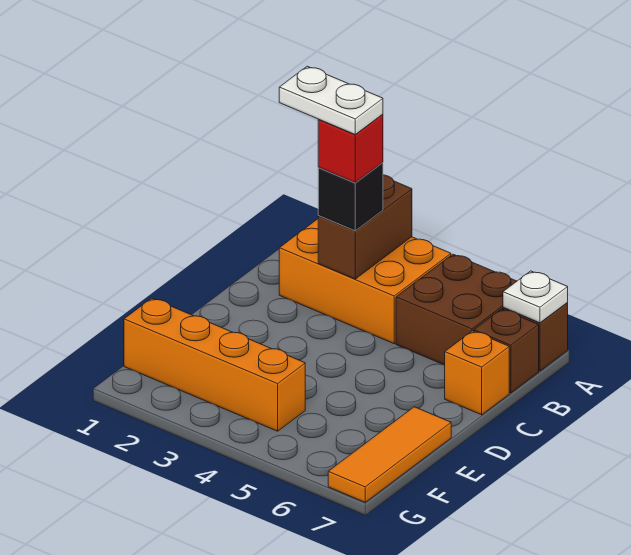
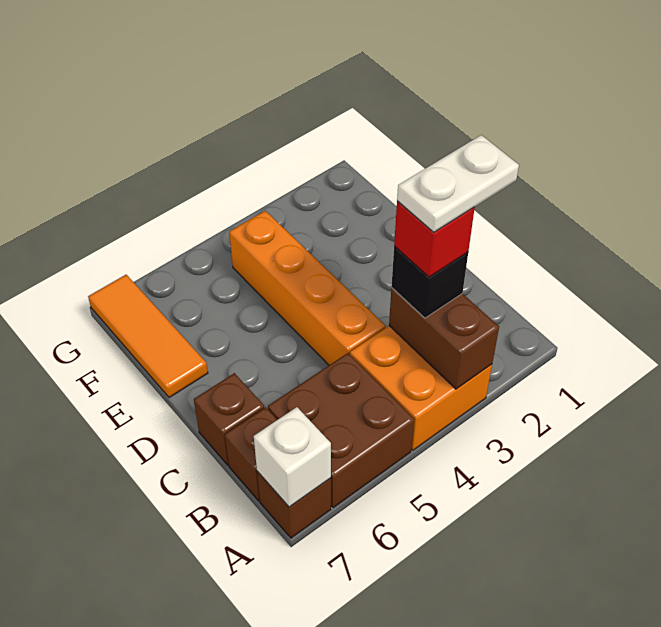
orange 2x3 brick [279,219,451,344] -> orange 2x2 brick [350,326,492,450]
white 1x1 plate [503,271,568,323] -> white 1x1 brick [254,407,331,507]
orange 1x1 brick [445,331,509,415] -> brown 1x1 brick [194,373,264,465]
orange 1x4 brick [124,298,305,431] -> orange 1x4 brick turned to [229,211,386,365]

